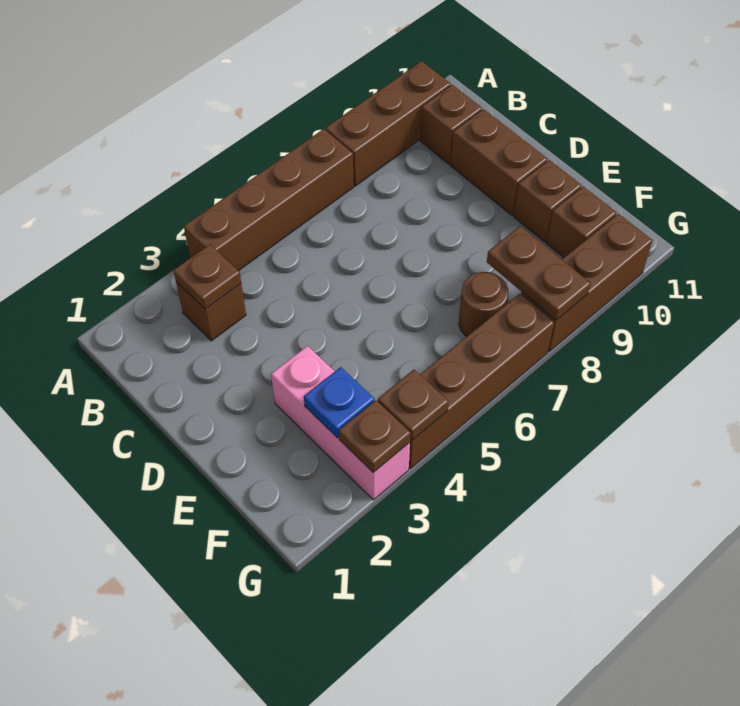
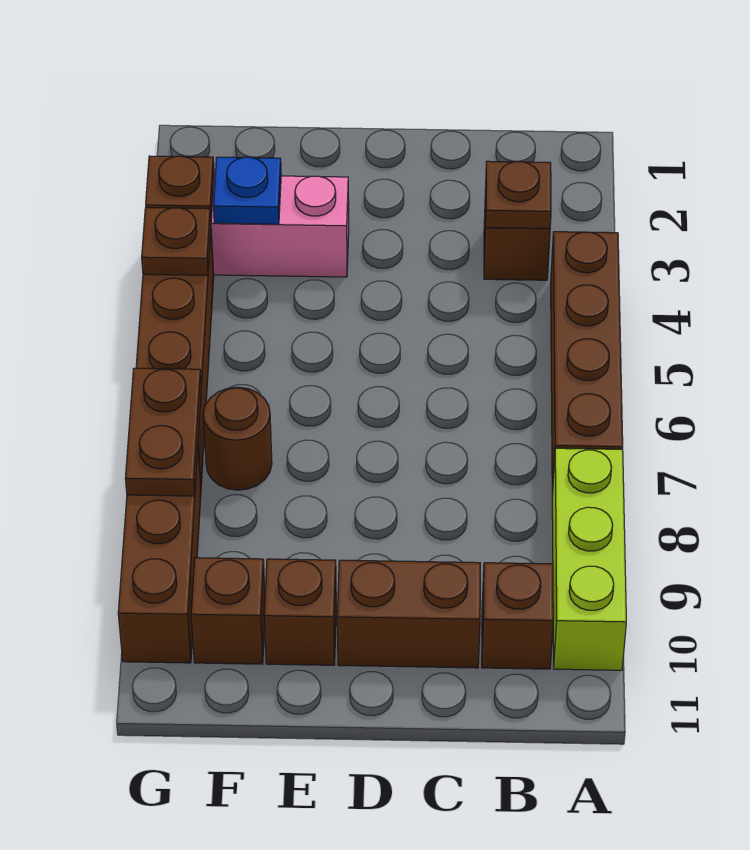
brown 1x3 brick [326,61,451,186] -> lime 1x3 brick [552,448,626,670]
brown 1x2 plate [487,226,591,320] -> brown 1x2 plate turned to [125,368,201,496]

